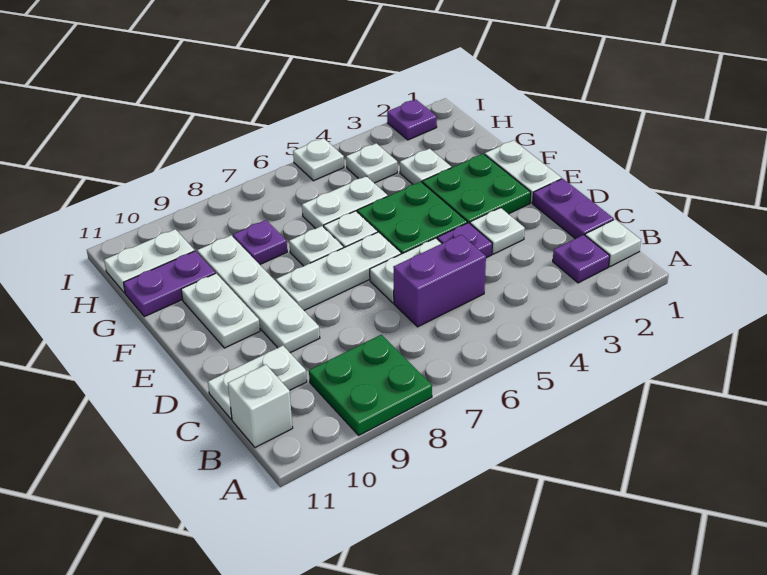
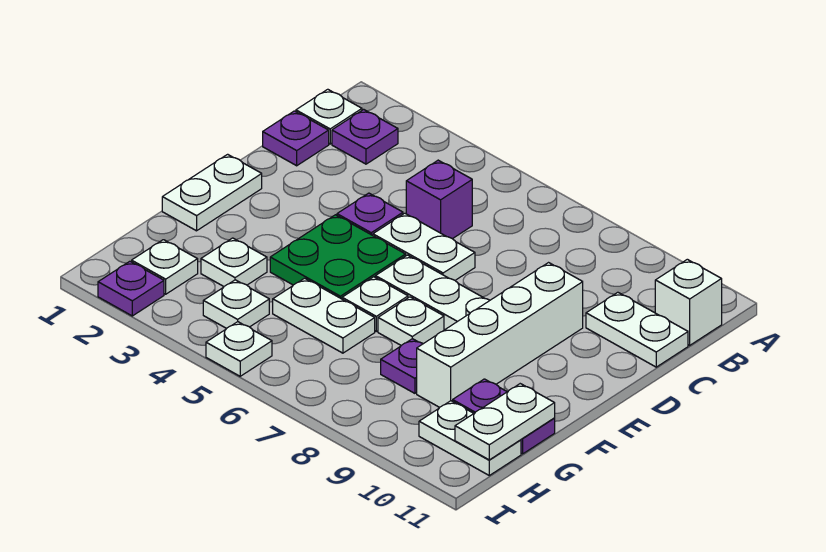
green 2x2 plate [309,335,432,435] -> none
purple 1x2 plate [533,179,614,239] -> purple 1x1 plate [263,111,329,166]
purple 1x2 brick [393,235,486,327] -> purple 1x1 brick [406,160,472,239]
white 1x1 plate [470,208,525,254] -> white 1x1 plate moved to [132,240,198,294]
white 1x4 plate [197,235,320,353] -> white 1x4 brick [417,263,583,407]
green 2x2 plate [422,154,531,223] -> none
white 1x2 plate [181,273,260,348] -> white 1x2 plate moved to [455,384,555,460]

